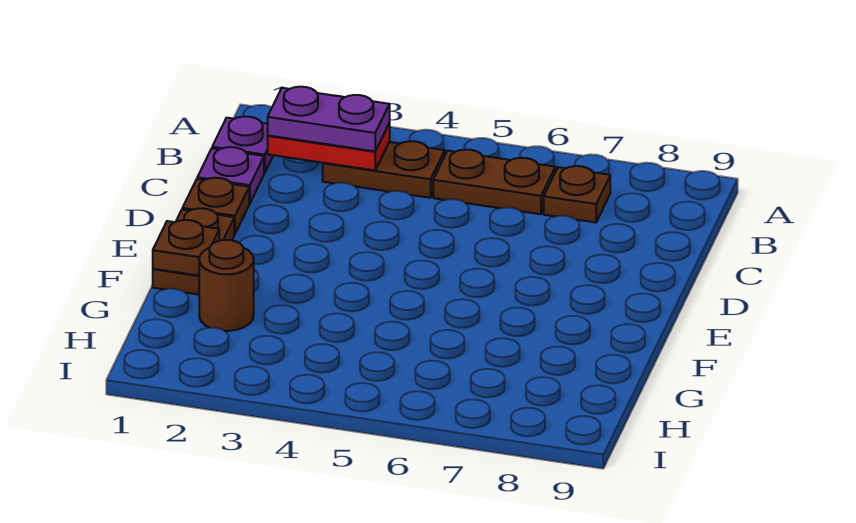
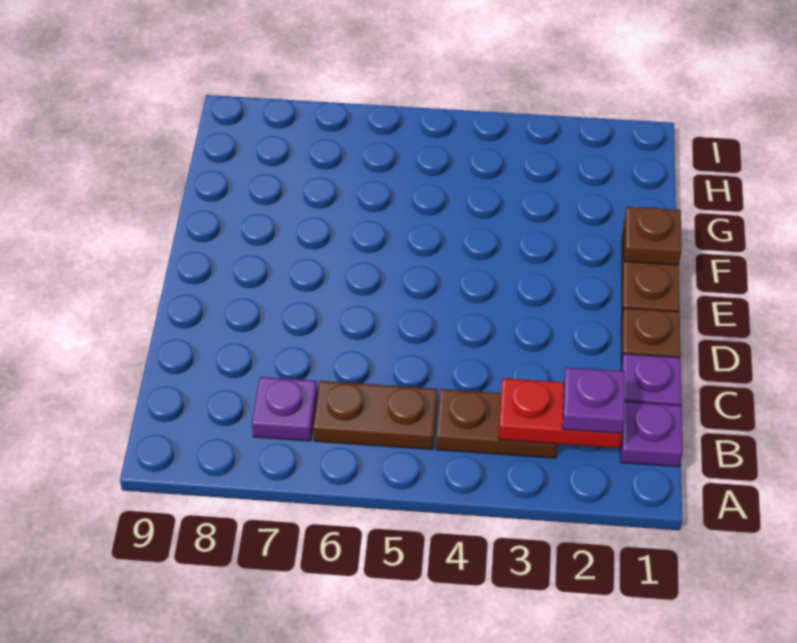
purple 1x2 plate [268,87,390,151] -> purple 1x1 plate [562,367,625,434]
brown 1x1 plate [544,166,610,222] -> purple 1x1 plate [252,377,318,441]
brown 1x1 round brick [199,240,254,331] -> none

